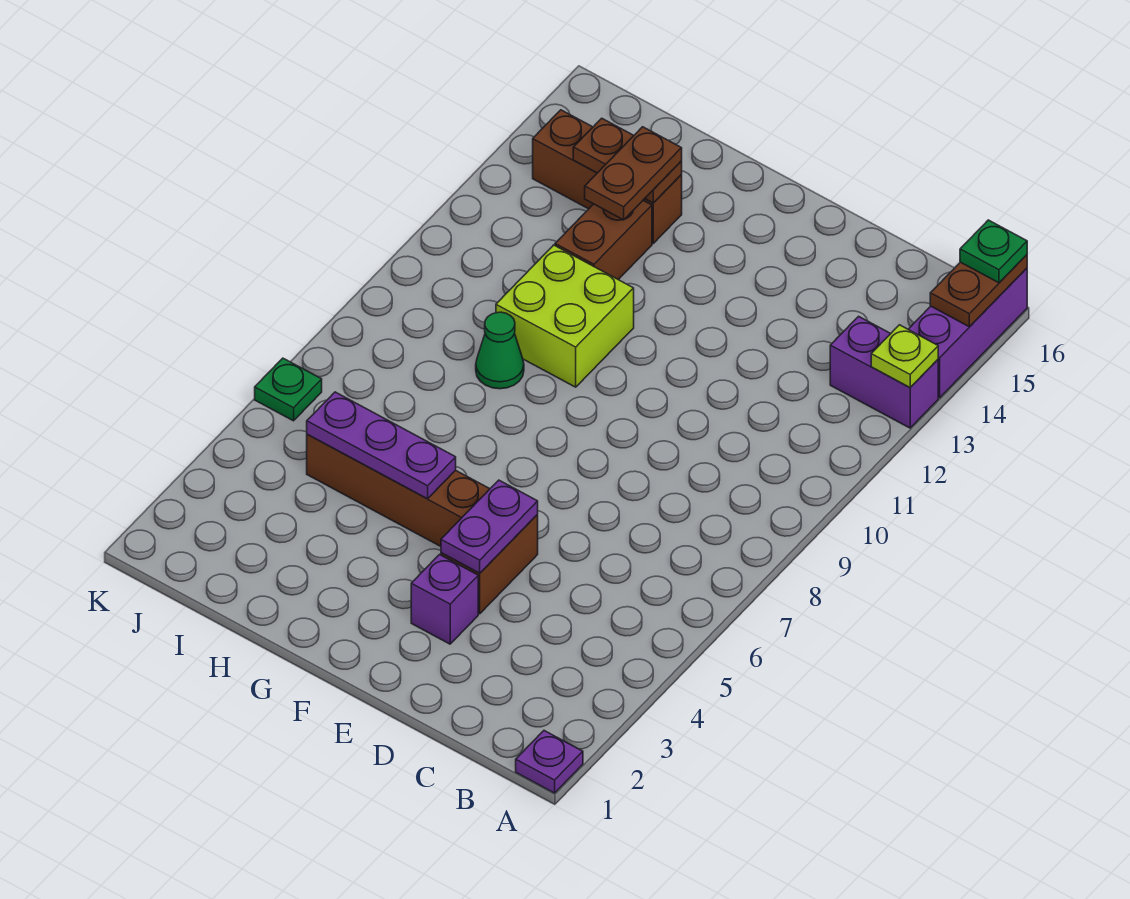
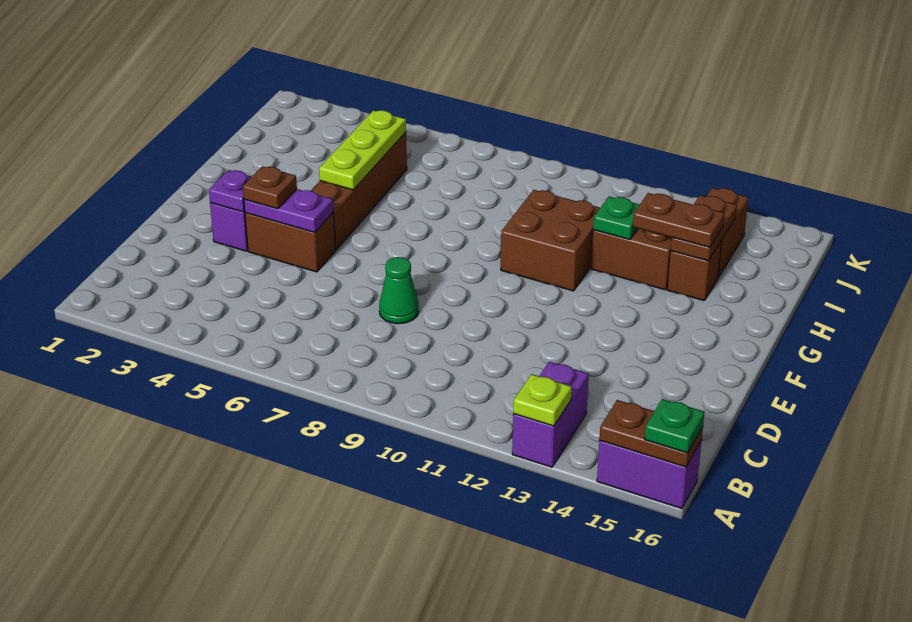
purple 1x1 plate [516,731,583,793] -> purple 1x1 plate moved to [209,170,252,212]
purple 1x3 brick [908,268,1027,398] -> purple 1x2 brick [597,440,702,509]
none -> brown 1x1 plate [243,166,297,209]
purple 1x3 plate [307,392,456,499] -> lime 1x3 plate [319,110,406,190]
lime 2x2 brick [496,245,634,387] -> brown 2x2 brick [501,190,600,291]
green 1x1 cone [476,312,524,389] -> green 1x1 cone moved to [379,257,419,324]
green 1x1 plate [255,358,322,421] -> green 1x1 plate moved to [593,196,640,240]

